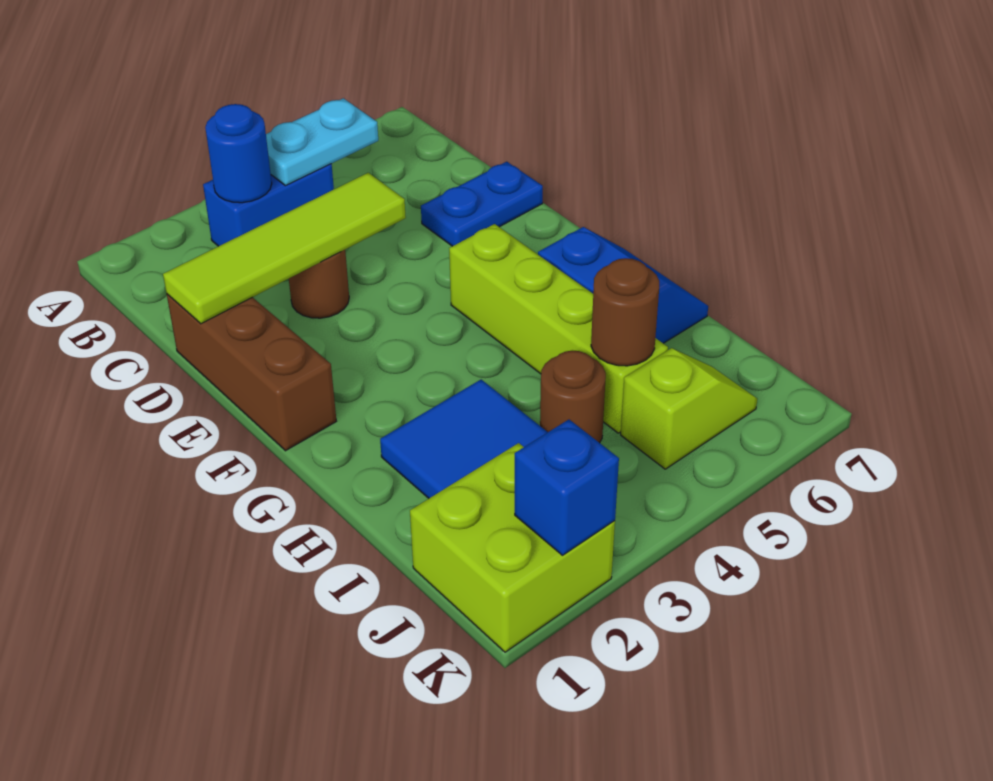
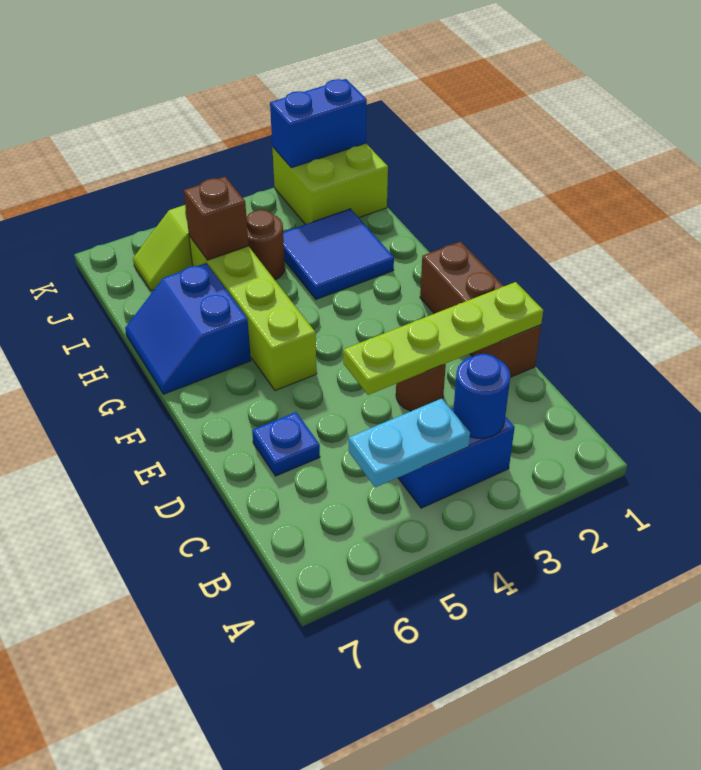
lime 1x4 tile [163,173,406,324] -> lime 1x4 plate [343,282,543,395]
blue 1x2 plate [421,162,543,246] -> blue 1x1 plate [252,412,320,476]
brown 1x1 round brick [591,258,659,366] -> brown 1x1 brick [184,177,249,260]
blue 1x1 brick [515,420,619,555] -> blue 1x2 brick [270,79,367,168]

